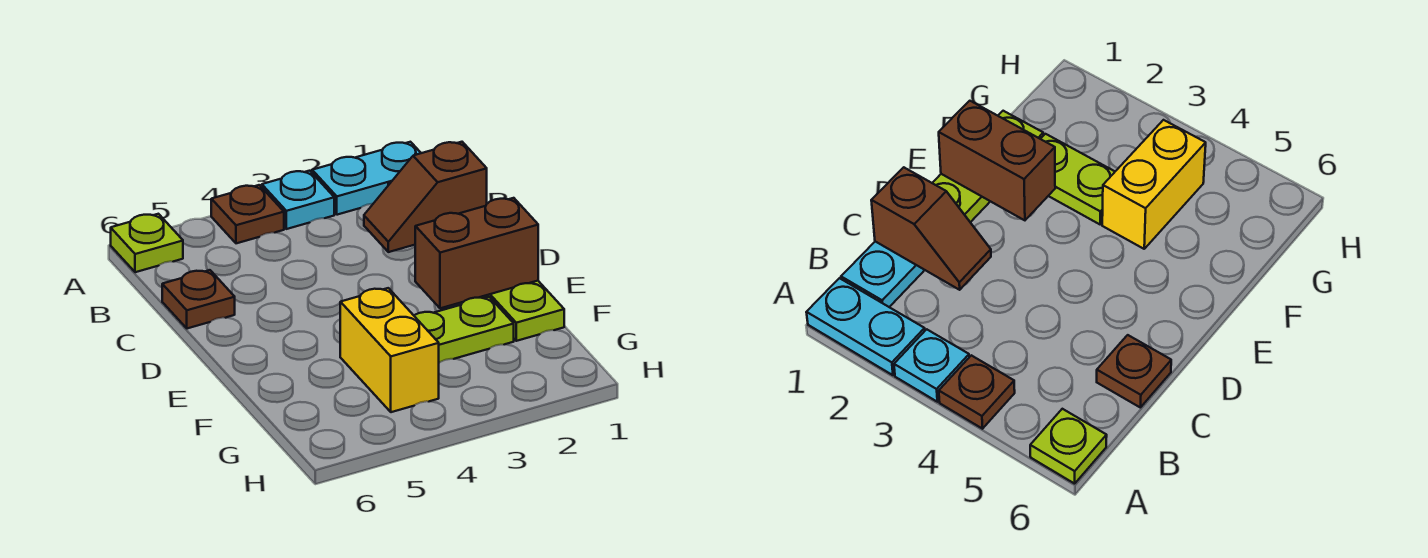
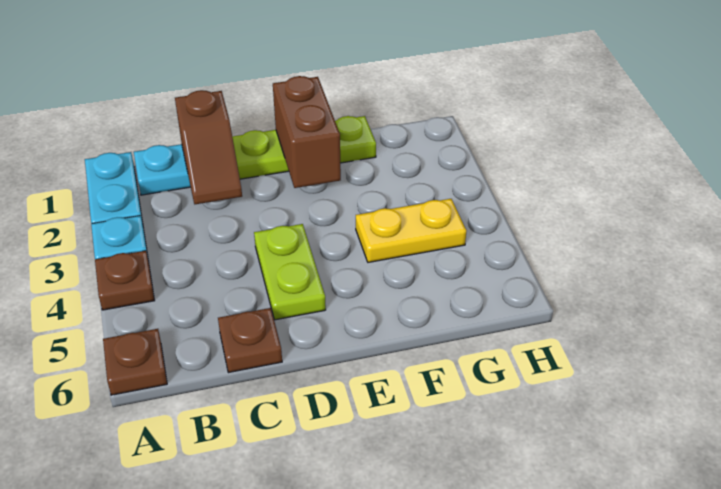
lime 1x1 plate [111,214,183,272] -> brown 1x1 plate [103,329,167,395]
lime 1x2 plate [414,297,514,363] -> lime 1x2 plate moved to [254,224,326,320]
yellow 1x2 brick [340,288,439,412] -> yellow 1x2 plate [356,199,466,262]

